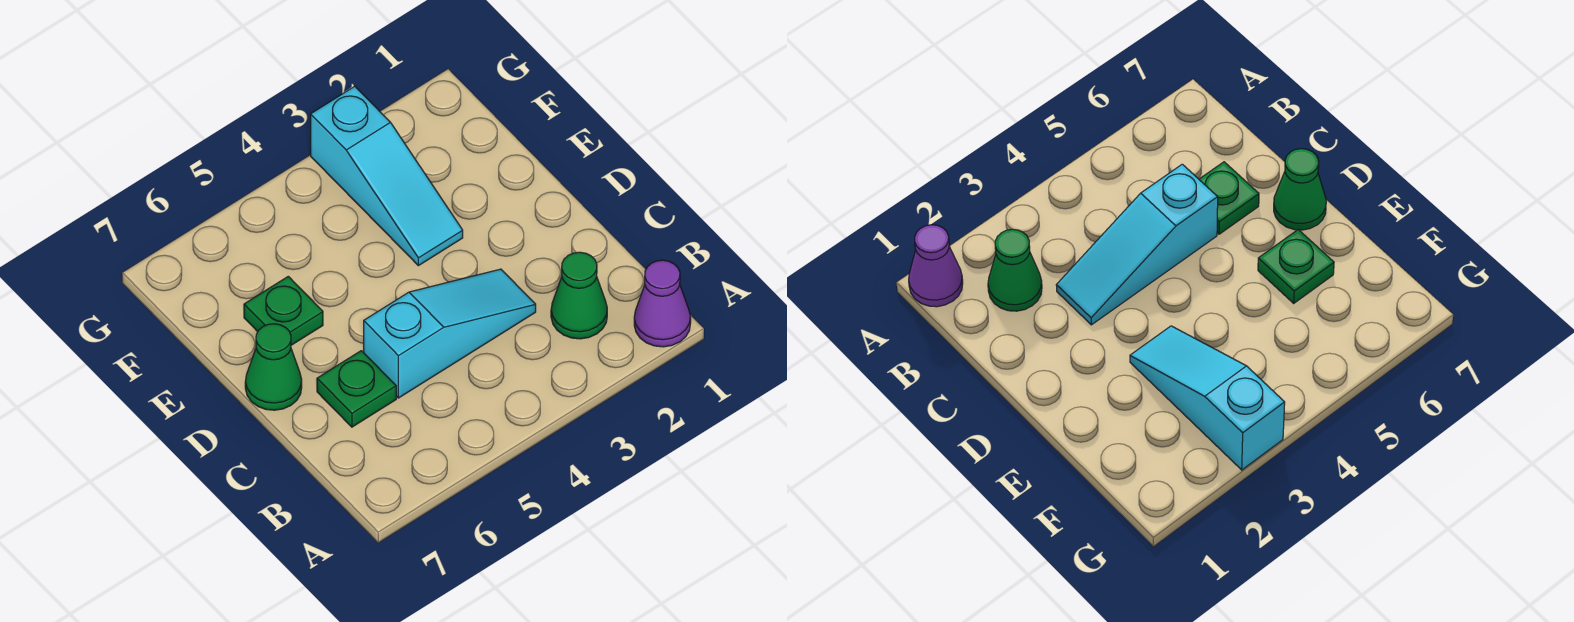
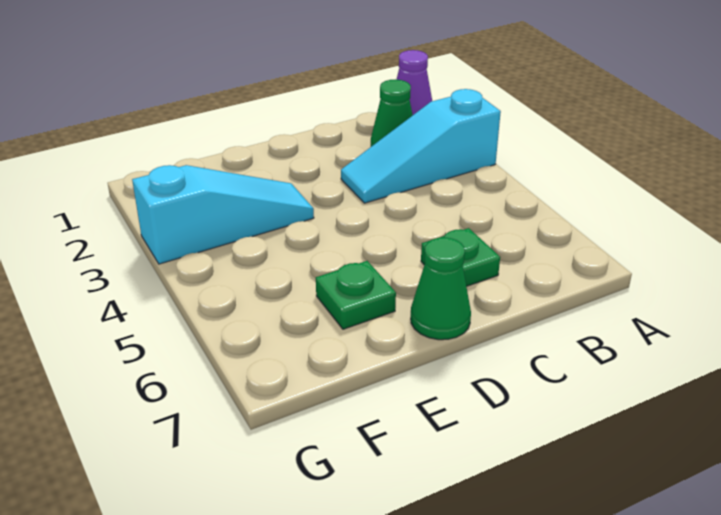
cyan 1x3 slope [364,269,536,398] -> cyan 1x3 slope turned to [341,89,501,203]

